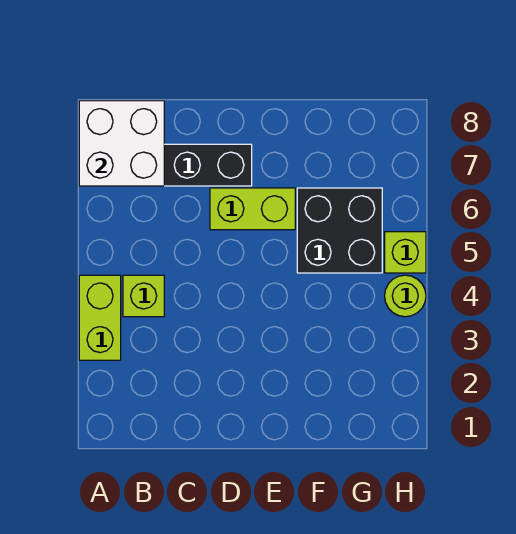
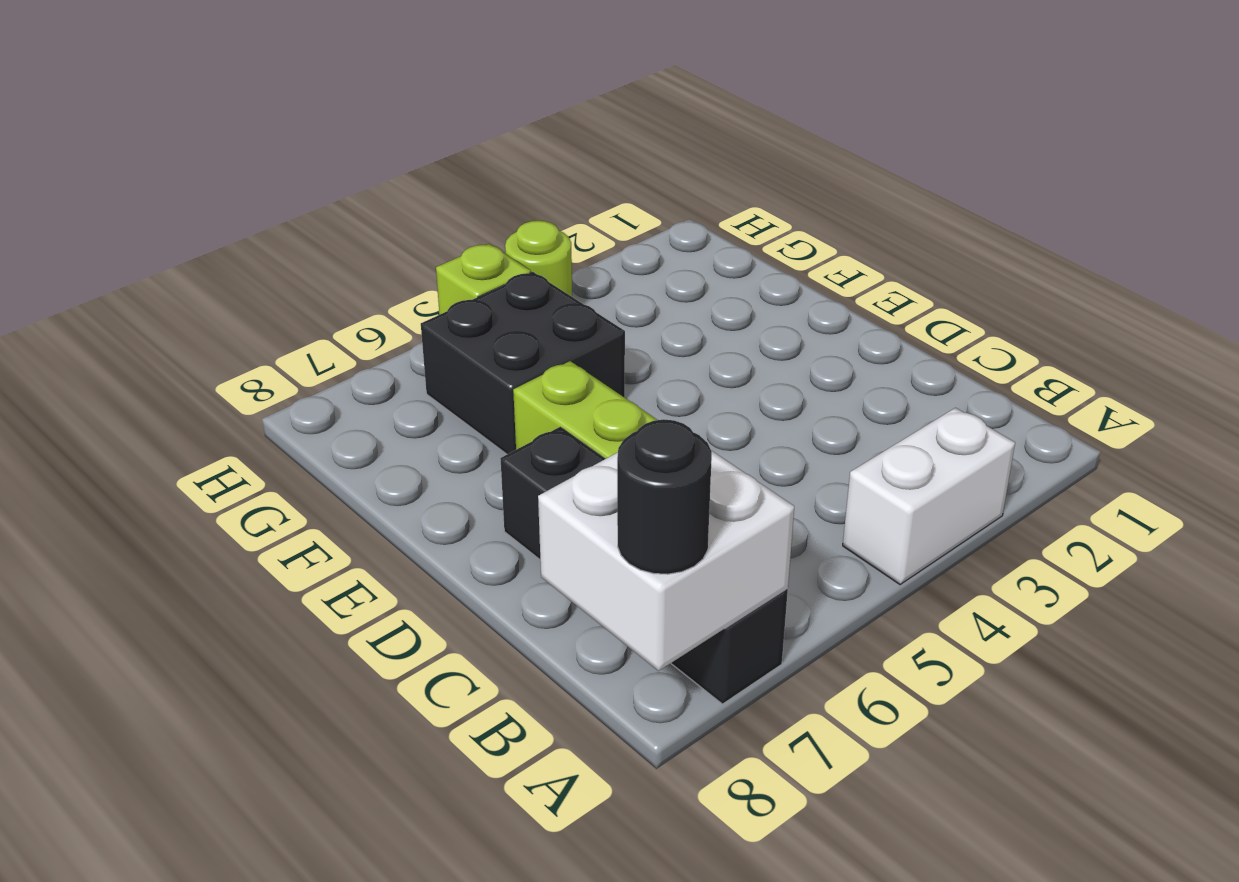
lime 1x2 brick [79,275,121,360] -> white 1x2 brick [843,408,1015,585]
none -> black 1x1 round brick [617,419,712,574]
lime 1x1 brick [123,275,164,317] -> none

